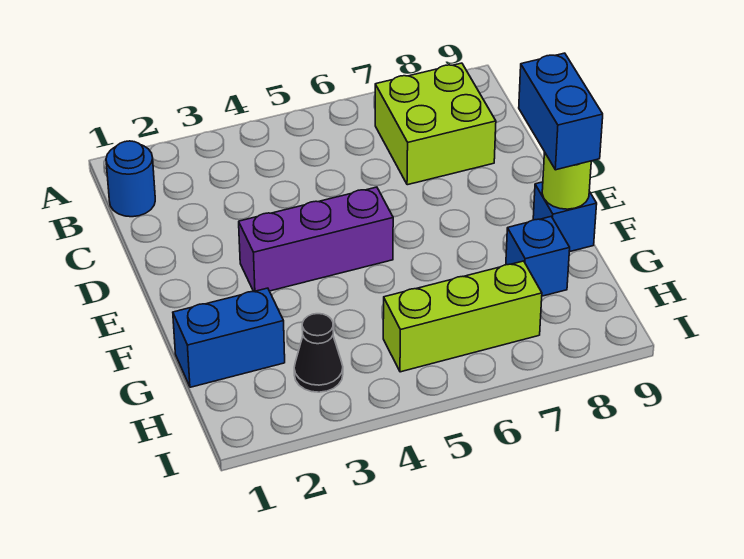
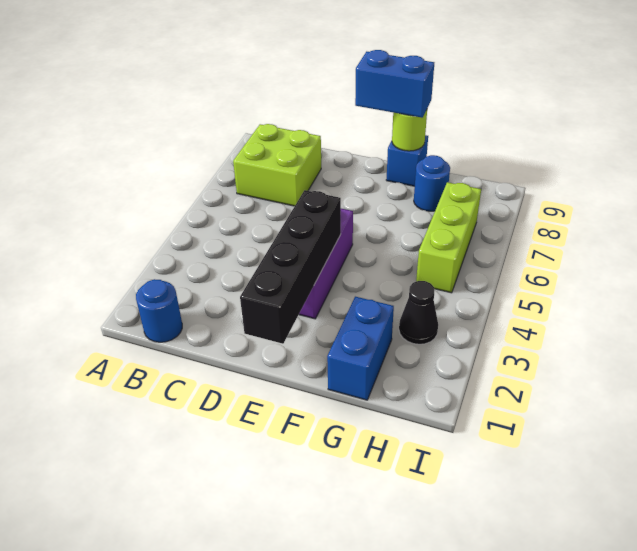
none -> black 1x4 brick [240,190,341,344]
blue 1x1 brick [506,217,570,296] -> blue 1x1 round brick [414,155,450,211]

